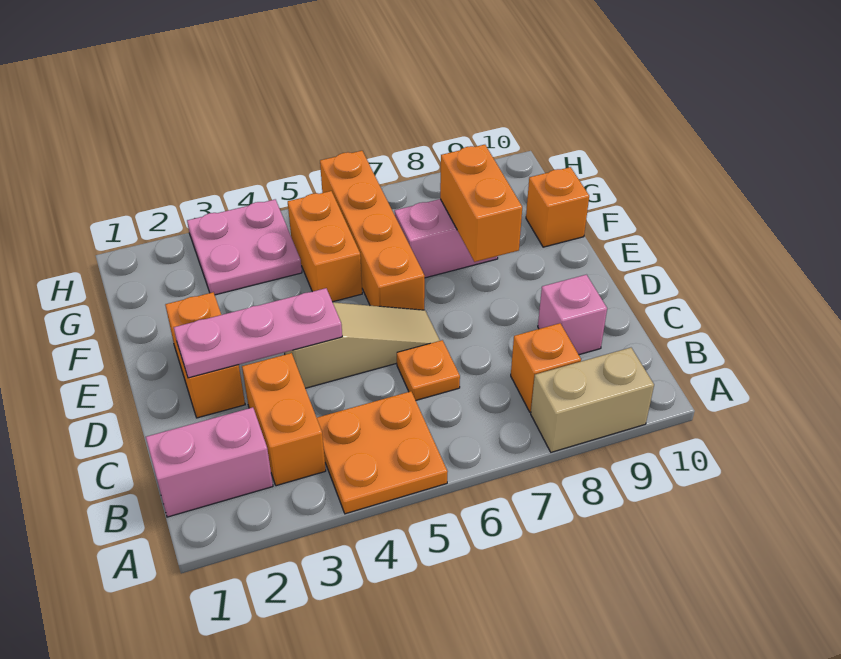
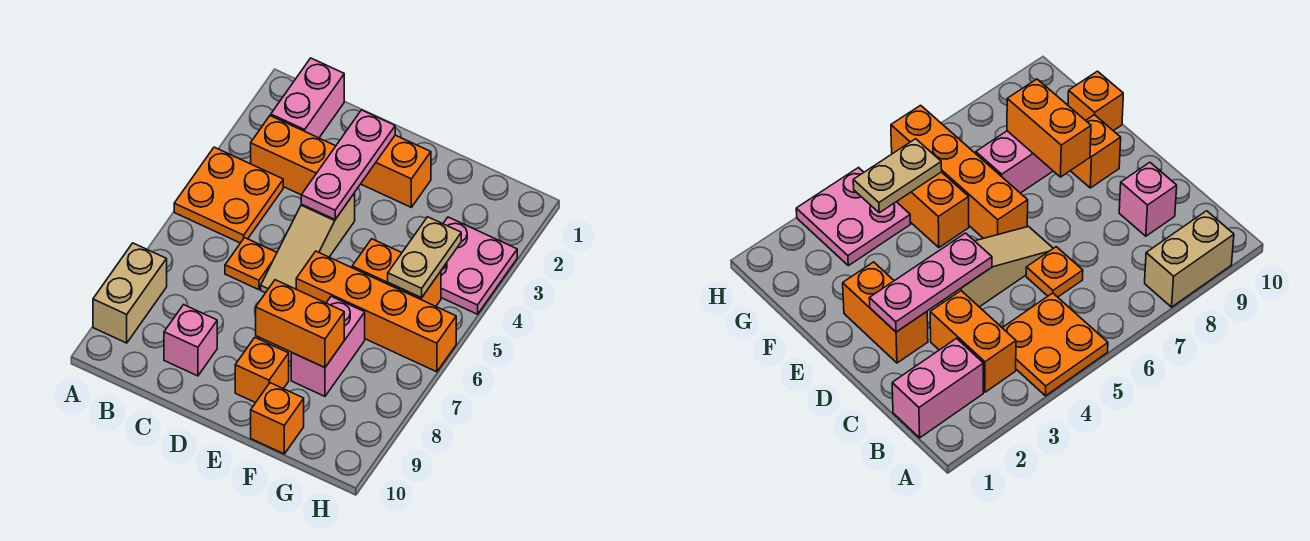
orange 1x1 brick [511,323,581,412] -> orange 1x1 brick moved to [235,338,289,403]
none -> tan 1x2 plate [388,217,461,298]

